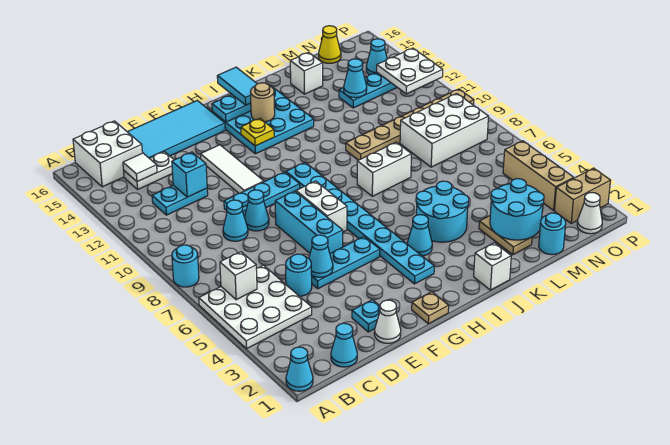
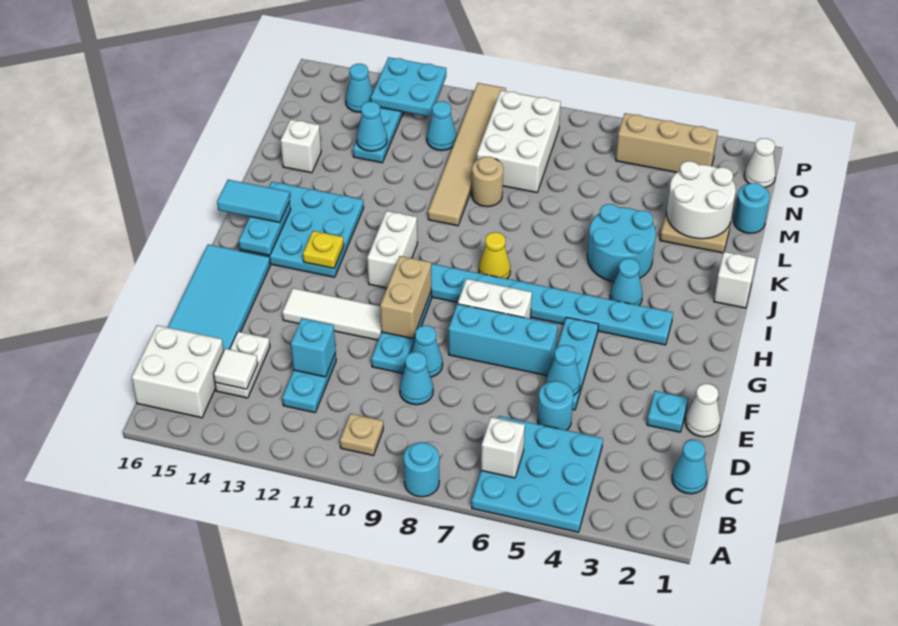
cyan 1x1 cone [286,347,313,391] -> cyan 1x1 cone moved to [427,101,457,151]
white 3x3 plate [199,265,312,349] -> cyan 3x3 plate [472,416,603,532]
tan 1x1 plate [412,292,449,324] -> tan 1x1 plate moved to [340,414,383,456]
tan 1x1 round brick [251,83,275,122] -> tan 1x1 round brick moved to [472,157,503,207]
white 1x2 brick [357,142,412,196] -> white 1x2 brick moved to [367,211,417,288]
tan 1x6 plate [346,89,474,160] -> tan 1x6 tile [428,83,506,226]
cyan 2x2 round brick [490,179,544,240] -> white 2x2 round brick [667,161,736,239]
yellow 1x1 cone [319,26,341,63] -> yellow 1x1 cone moved to [479,232,511,279]
tan 1x2 brick [554,168,611,223] -> tan 1x2 brick moved to [380,256,431,339]
white 2x2 plate [377,48,443,94] -> cyan 2x2 plate [371,57,446,117]

